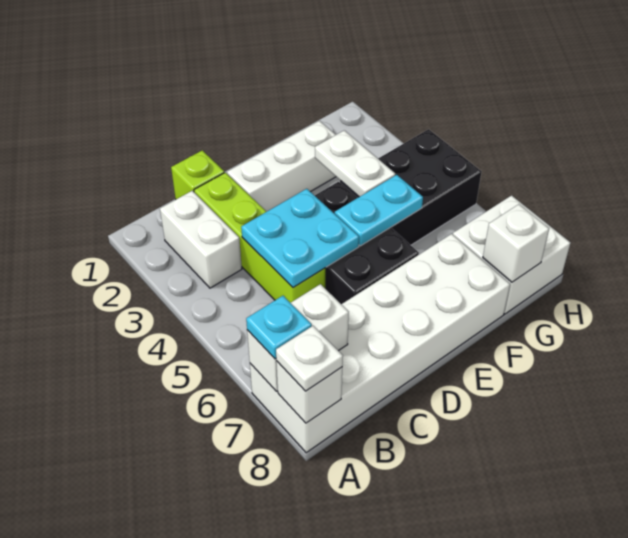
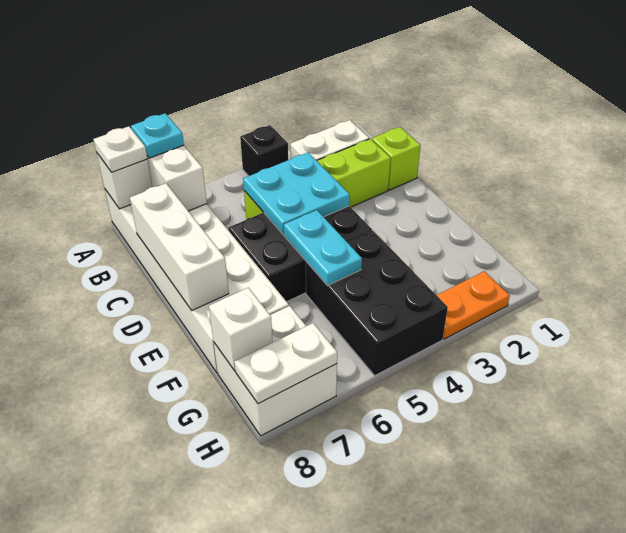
none -> black 1x1 brick [240,125,288,176]
white 1x3 brick [227,121,336,212] -> white 1x3 brick moved to [130,183,229,310]
white 1x2 plate [315,130,395,197] -> white 1x2 plate moved to [234,323,337,404]
none -> orange 1x2 plate [437,271,510,339]

